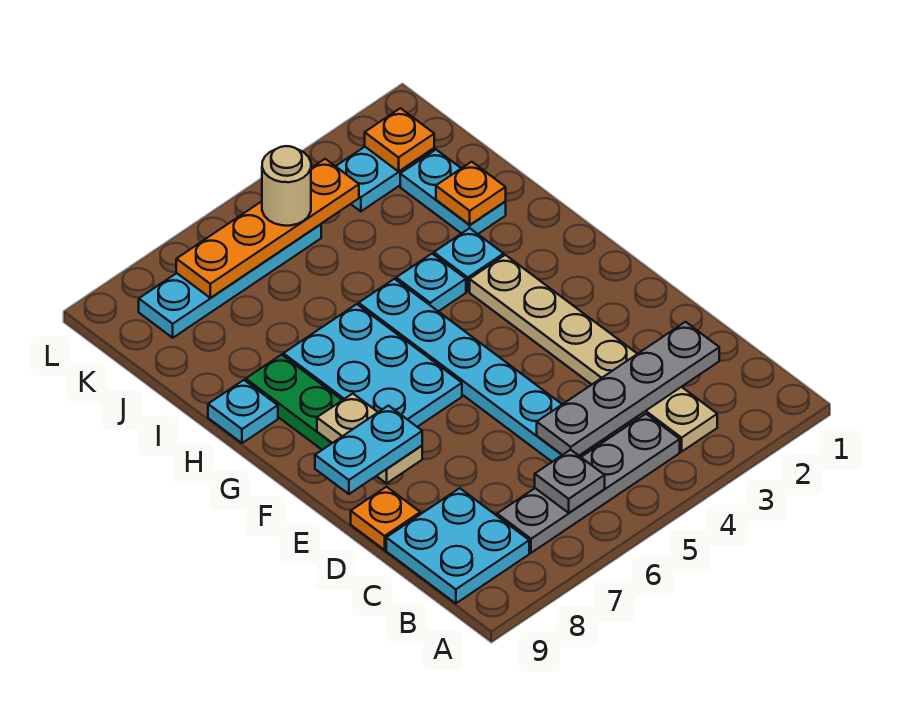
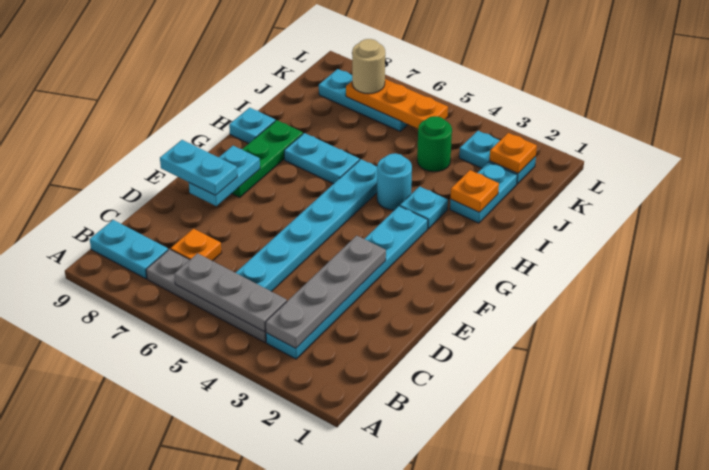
tan 1x6 plate [470,255,717,452] -> cyan 1x6 plate [266,206,428,359]
grey 1x1 plate [535,450,605,513] -> grey 1x3 plate [174,253,287,332]
cyan 2x2 plate [386,488,529,603] -> cyan 1x2 plate [90,220,168,279]
grey 1x4 plate [537,322,719,455] -> grey 1x4 plate turned to [265,236,386,348]
orange 1x1 plate [351,487,420,550] -> orange 1x1 plate moved to [171,229,222,261]
tan 1x2 plate [317,394,422,483] -> cyan 1x2 plate [189,146,260,206]
cyan 2x3 plate [283,304,462,427] -> cyan 1x2 plate [284,133,359,184]
cyan 1x1 plate [396,254,466,311] -> cyan 1x1 round brick [377,153,412,210]
none -> green 1x1 round brick [417,116,452,172]
orange 1x4 plate [176,159,359,298] -> orange 1x3 plate [346,79,448,129]
cyan 1x4 plate [139,224,321,338] -> cyan 1x3 plate [319,69,408,131]
tan 1x1 round brick [262,146,311,226] -> tan 1x1 round brick moved to [352,39,385,94]

